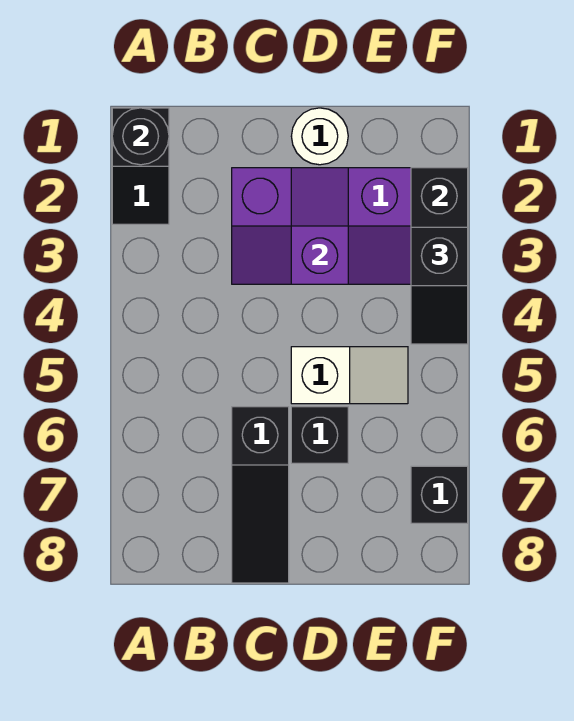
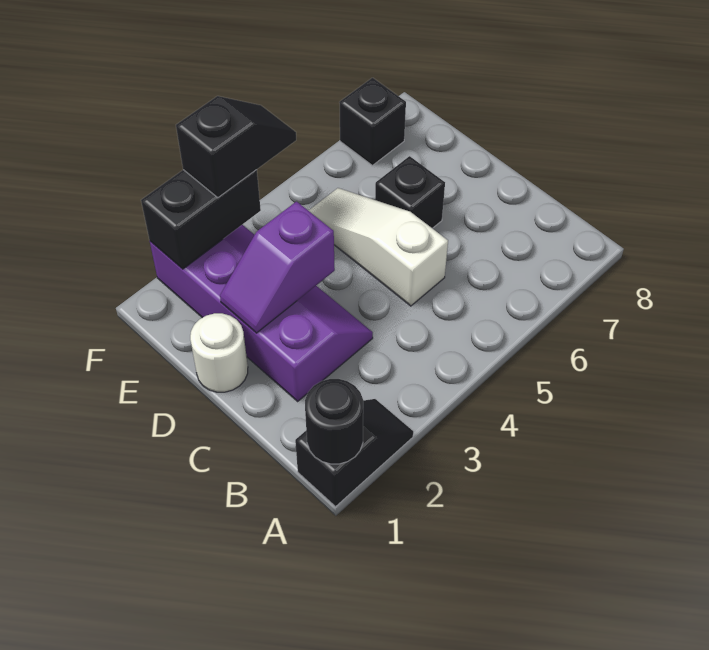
black 1x3 slope [232,407,289,583] -> none
white 1x2 slope [291,347,408,404] -> white 1x3 slope [308,188,448,306]

